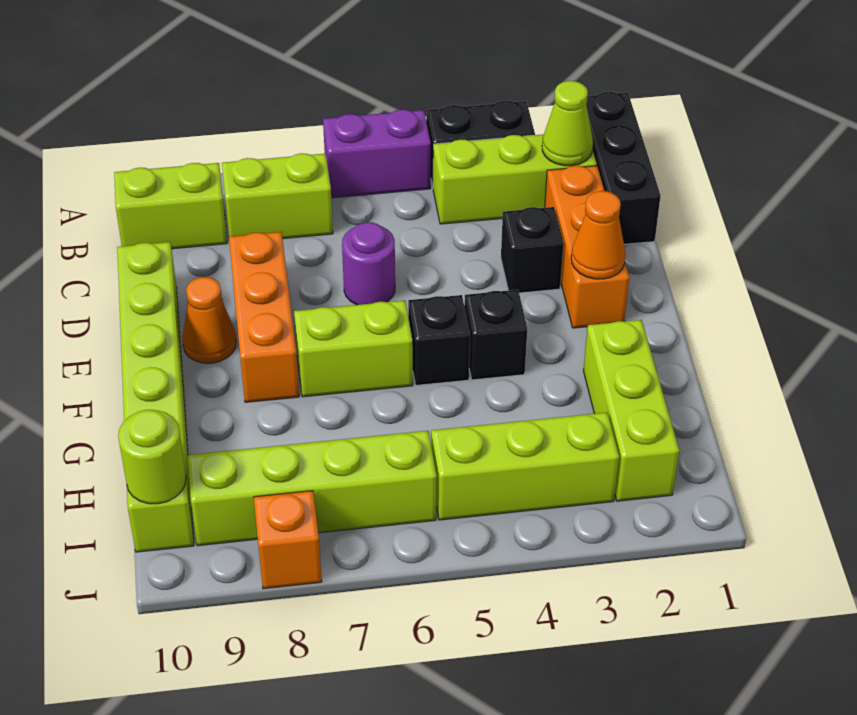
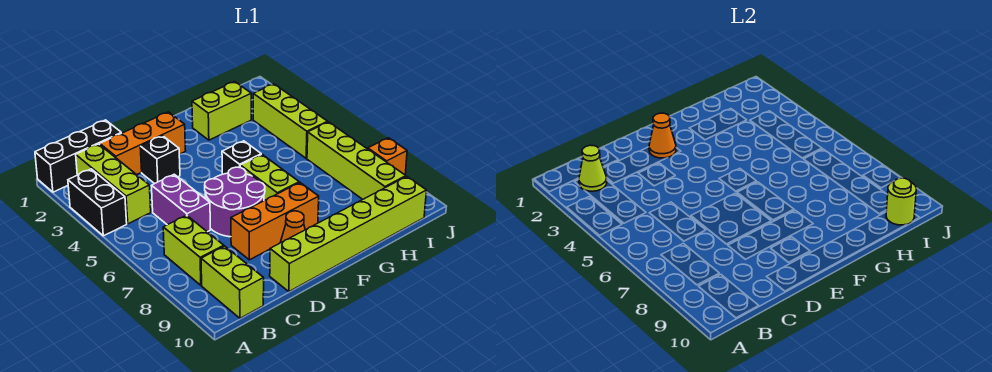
purple 1x2 brick [323,110,431,198] -> purple 1x2 brick moved to [152,174,210,232]
purple 1x1 round brick [342,222,395,305] -> purple 2x2 round brick [205,167,265,237]
black 1x1 brick [464,290,527,380] -> none
lime 1x3 brick [583,320,679,501] -> lime 1x2 brick [192,82,251,140]

